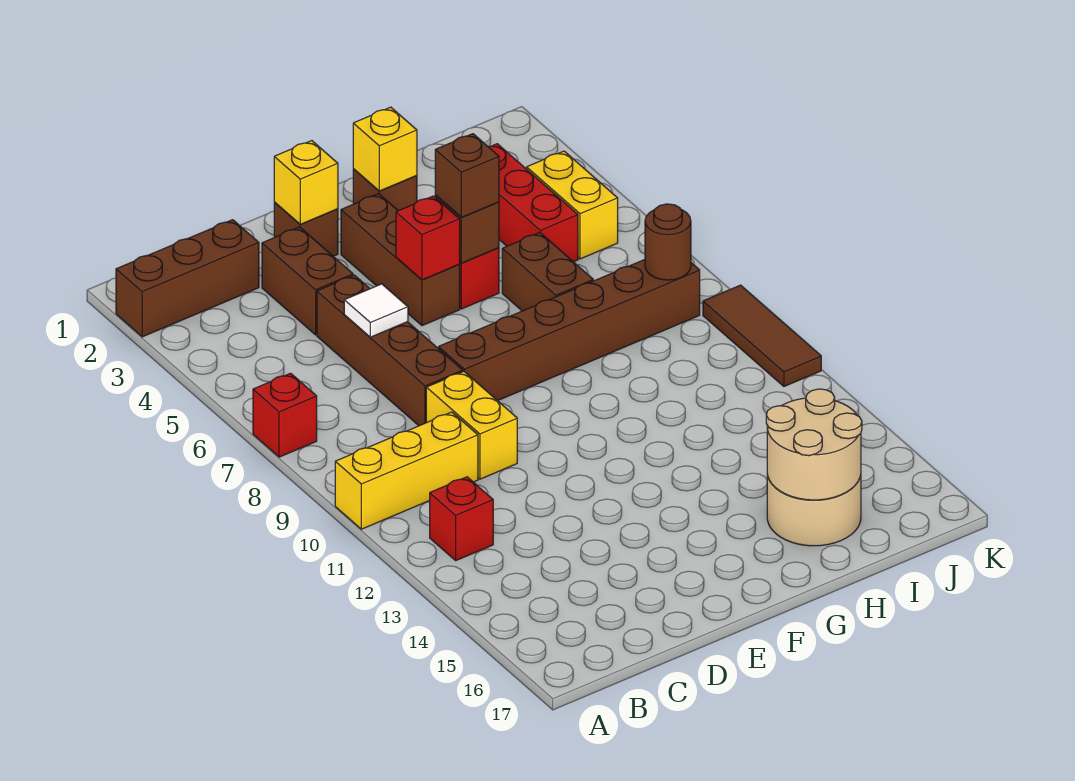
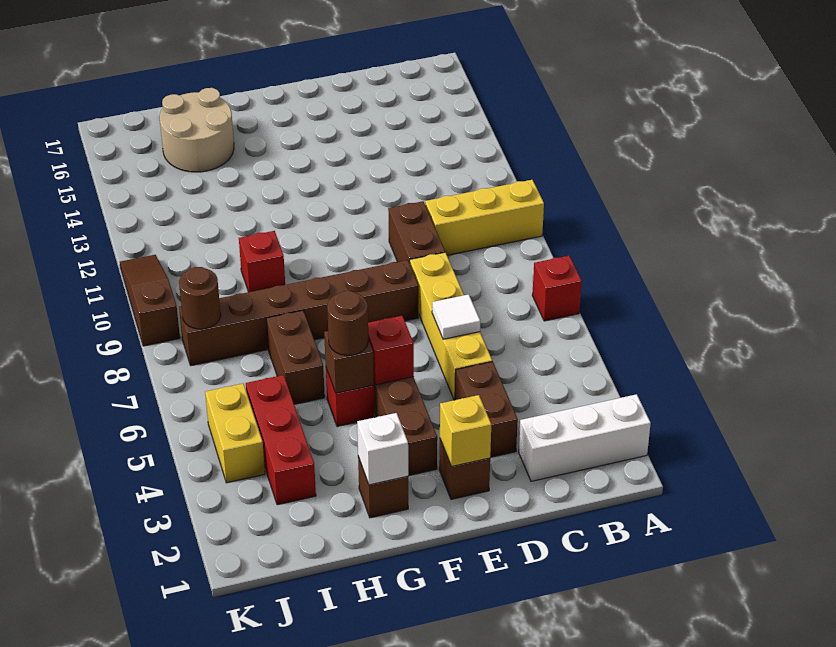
brown 1x3 brick [116,220,259,337] -> white 1x3 brick [519,394,651,481]
red 1x1 brick [430,477,493,560] -> red 1x1 brick moved to [239,231,285,292]
brown 1x4 brick [317,275,463,426] -> yellow 1x4 brick [410,252,492,400]
yellow 1x2 brick [426,371,517,479] -> brown 1x2 brick [388,201,445,263]
yellow 1x1 brick [353,107,417,191] -> white 1x1 brick [357,413,408,485]
brown 1x1 brick [435,134,499,217] -> brown 1x1 round brick [327,291,368,356]
tan 2x2 round brick [766,389,862,500] -> none
brown 1x3 tile [703,285,821,386] -> brown 1x3 slope [120,255,180,346]

